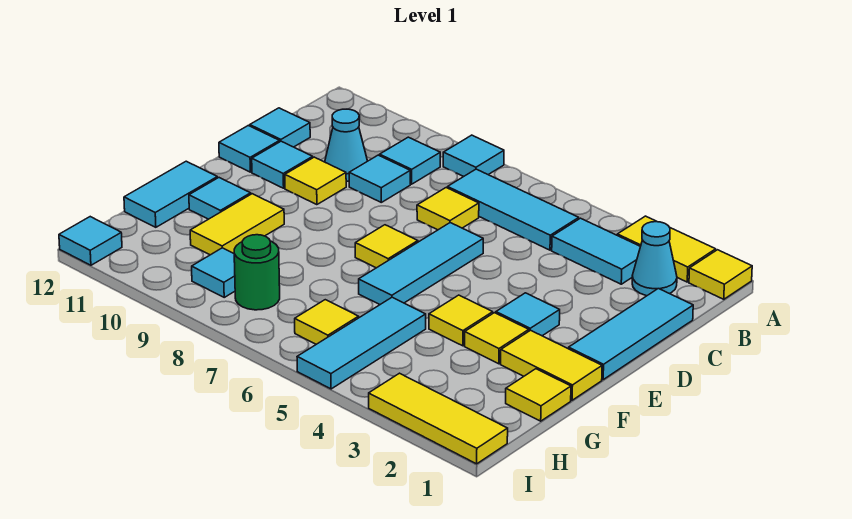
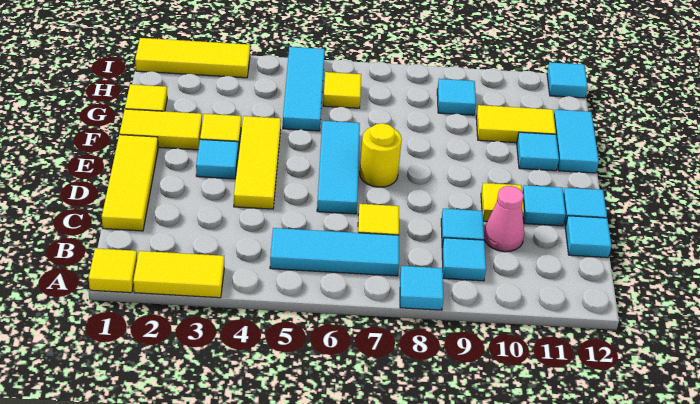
cyan 1x1 cone [632,222,677,296] -> none
cyan 1x2 tile [552,218,640,284] -> none
cyan 1x3 tile [569,289,693,379] -> yellow 1x3 tile [102,135,158,231]
cyan 1x1 cone [325,109,367,182] -> pink 1x1 cone [484,186,524,252]
yellow 1x1 tile [355,225,418,268] -> yellow 1x1 round brick [360,123,402,187]
yellow 1x1 tile [429,295,493,346] -> yellow 1x3 tile [234,116,281,209]
yellow 1x2 tile [190,194,284,255] -> yellow 1x2 tile turned to [476,105,556,143]
green 1x1 round brick [234,235,280,310] -> none

